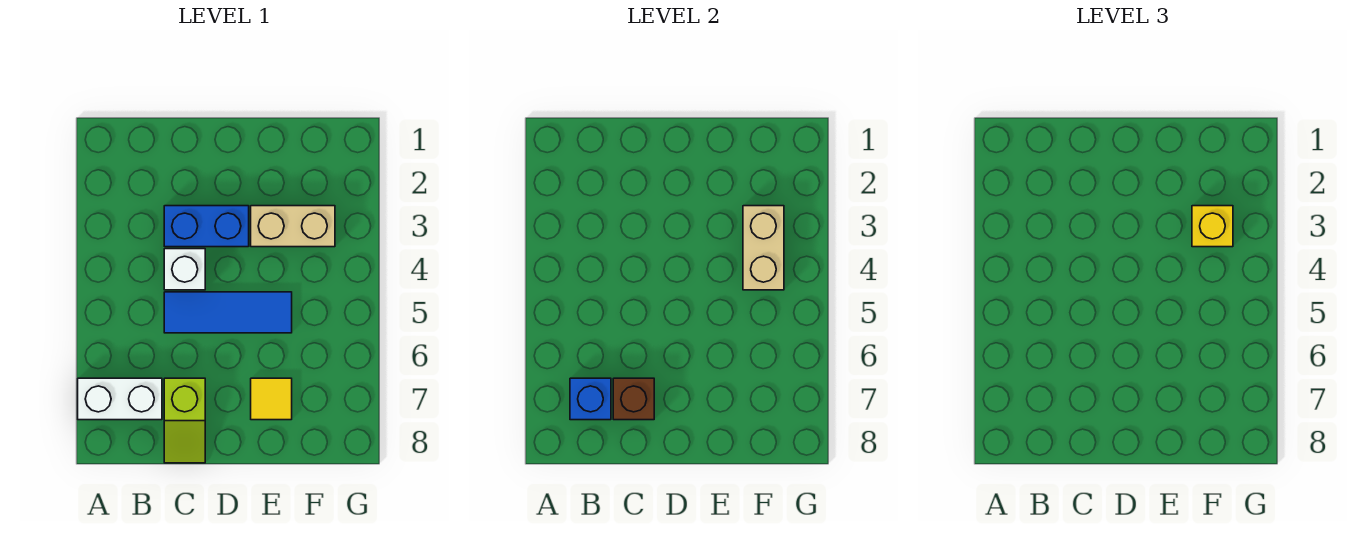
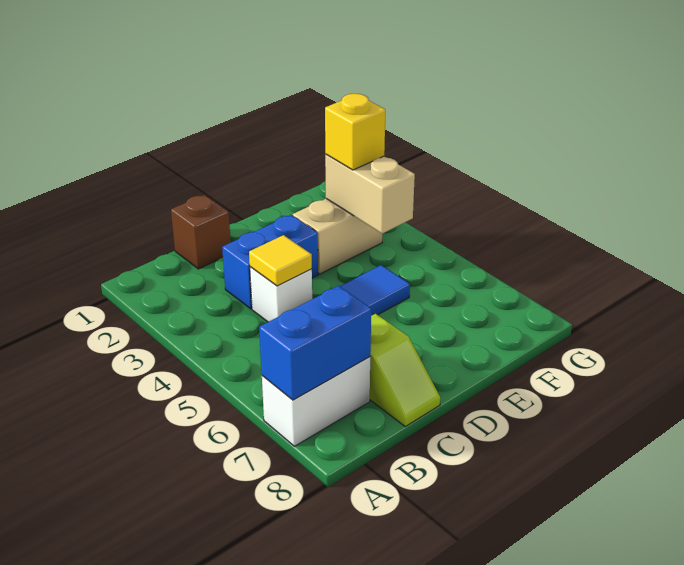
blue 1x1 brick [570,378,611,420] -> blue 1x2 brick [259,286,371,400]
brown 1x1 brick [613,378,654,420] -> brown 1x1 brick moved to [171,195,231,269]
yellow 1x1 tile [251,378,292,420] -> yellow 1x1 tile moved to [249,235,312,286]

